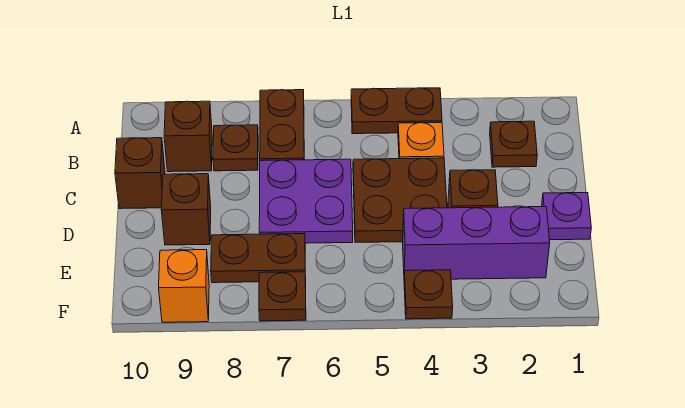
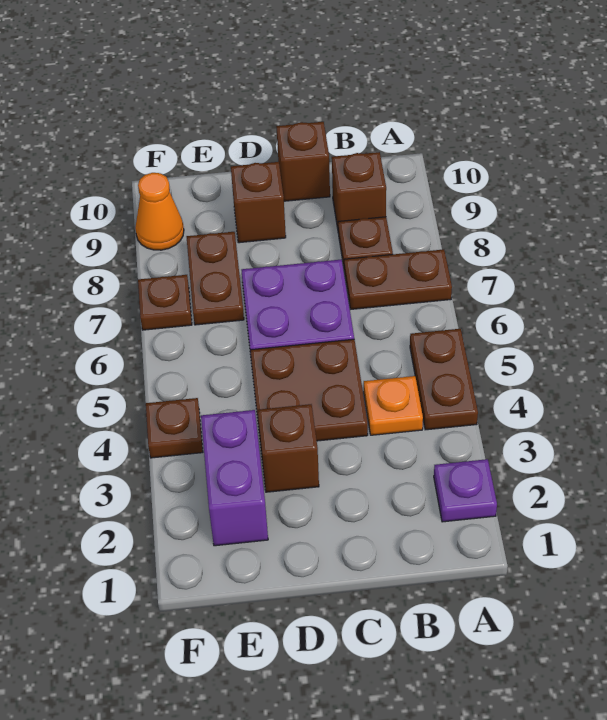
brown 1x1 plate [490,121,537,167] -> none
purple 1x1 plate [542,193,591,240] -> purple 1x1 plate moved to [434,459,497,522]
purple 1x3 brick [403,207,550,279] -> purple 1x2 brick [201,410,268,546]
orange 1x1 brick [159,250,209,322] -> orange 1x1 cone [135,173,184,250]

